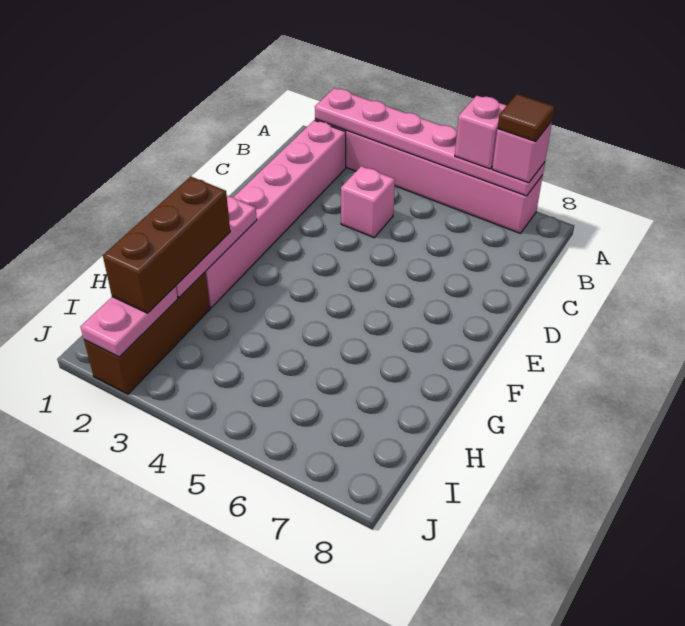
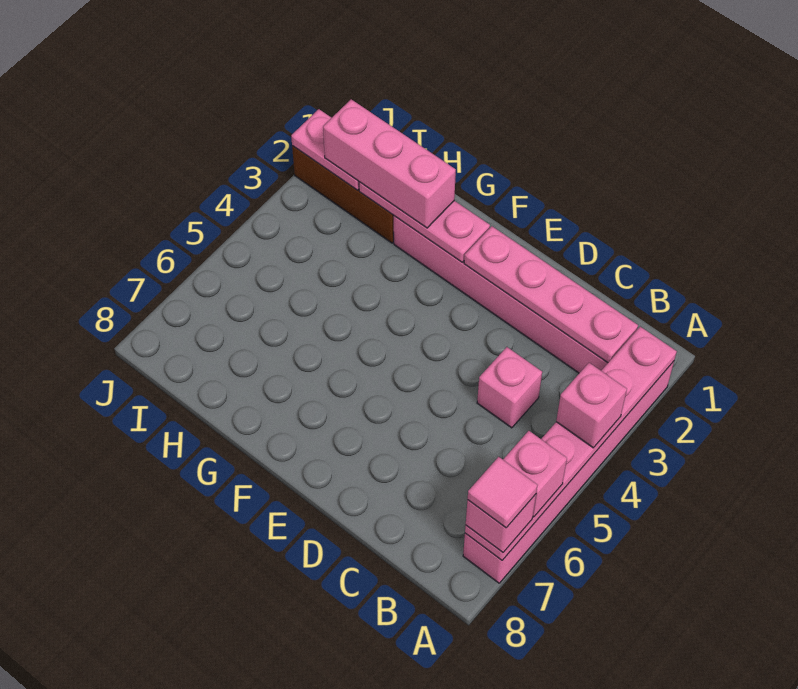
none -> pink 1x1 brick [556,363,627,448]
brown 1x1 tile [498,94,555,141] -> pink 1x1 tile [468,457,538,528]
none -> pink 1x4 plate [464,226,638,363]
brown 1x3 brick [103,176,230,313] -> pink 1x3 brick [323,99,456,228]

